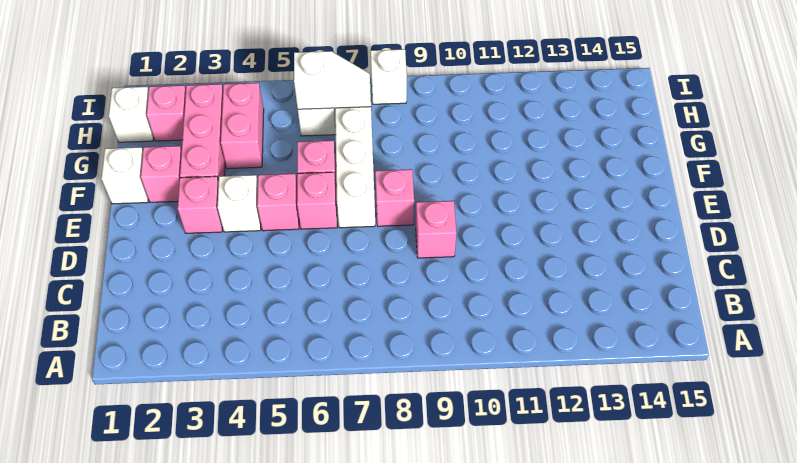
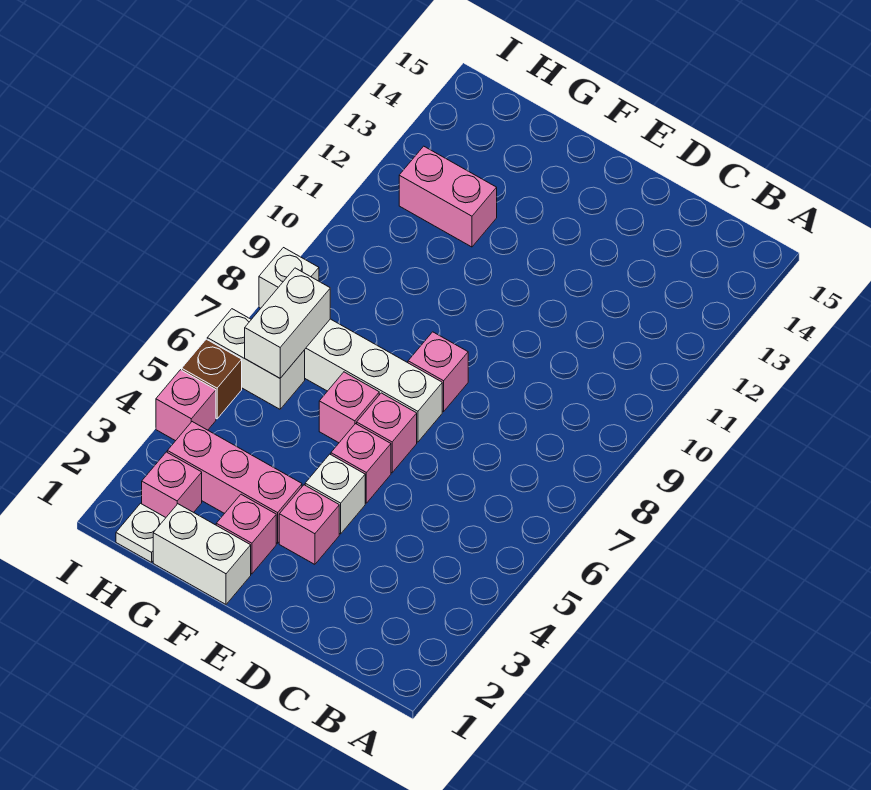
pink 1x1 brick [416,201,457,258] -> pink 1x1 brick moved to [156,370,216,441]
white 1x1 brick [101,147,148,204] -> white 1x2 brick [153,504,251,604]
pink 1x2 brick [221,83,264,169] -> pink 1x2 brick moved to [399,146,497,247]
white 1x1 brick [109,87,154,142] -> white 1x1 plate [116,503,166,562]
white 1x2 slope [294,51,371,109] -> white 1x2 brick [245,268,330,378]
none -> brown 1x1 brick [182,339,242,419]

